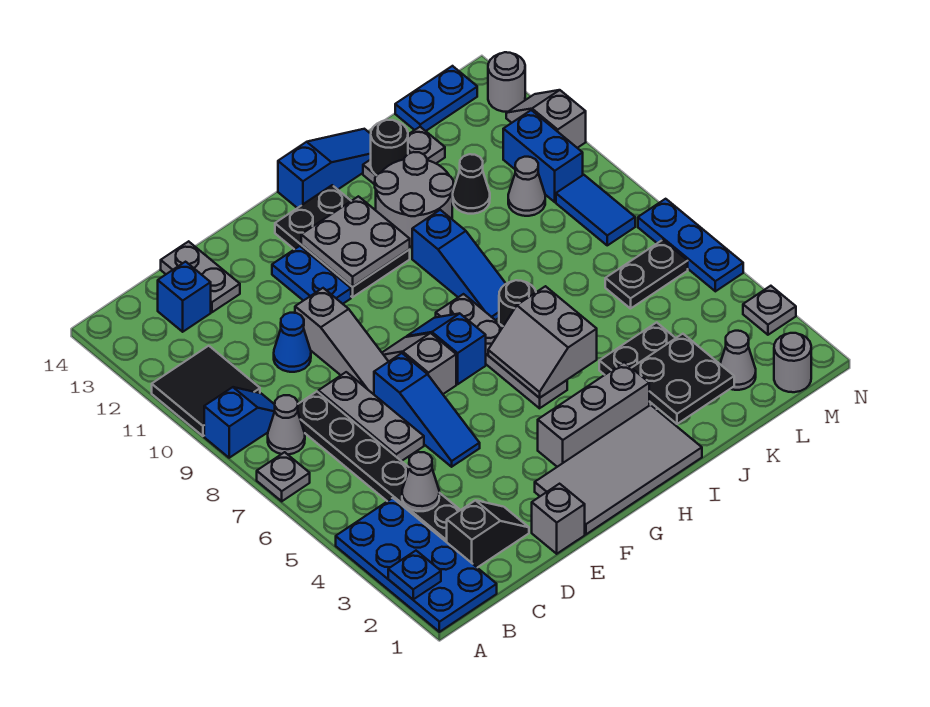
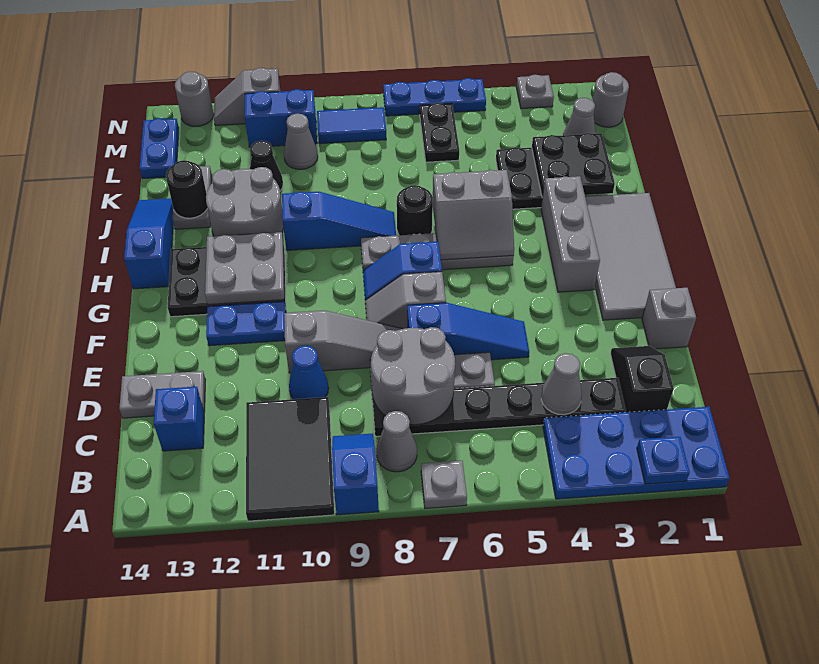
black 2x2 tile [152,346,260,436] -> black 2x3 tile [246,397,334,521]
none -> grey 2x2 round brick [371,327,455,425]

